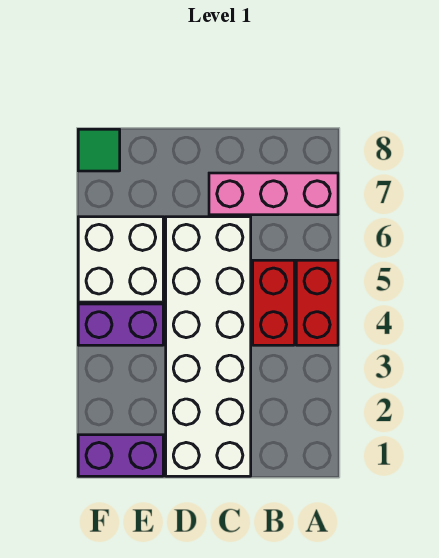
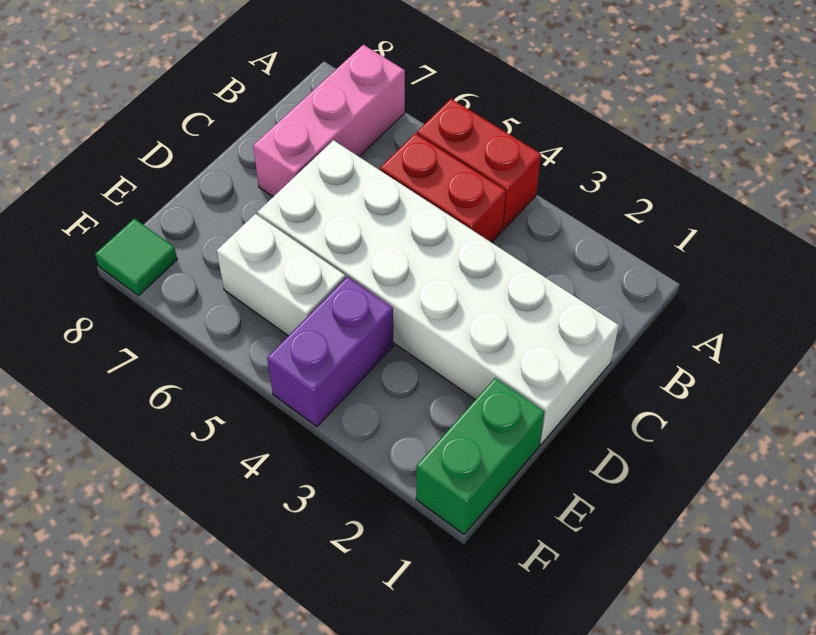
purple 1x2 brick [78,435,163,476] -> green 1x2 brick [416,378,545,534]
white 2x2 brick [78,217,163,302] -> white 1x2 brick [217,214,345,336]

